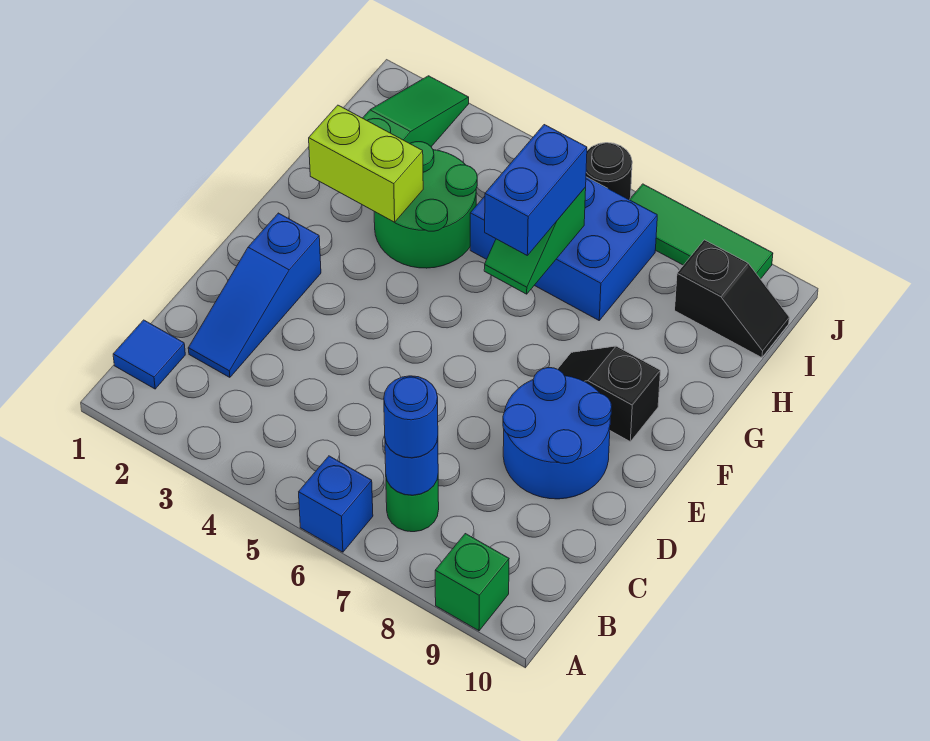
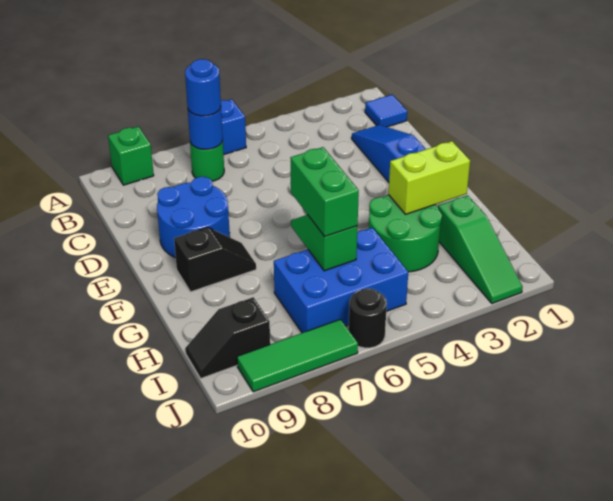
blue 1x2 brick [485,125,587,255] -> green 1x2 brick [290,147,359,237]

